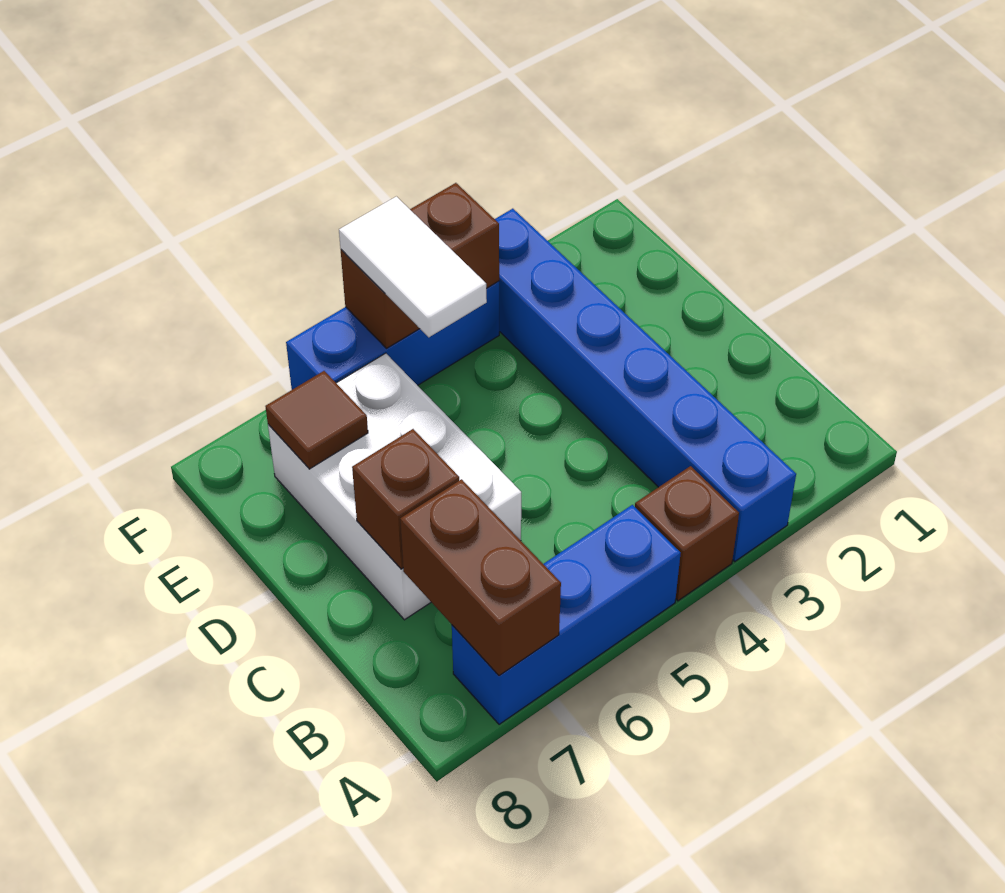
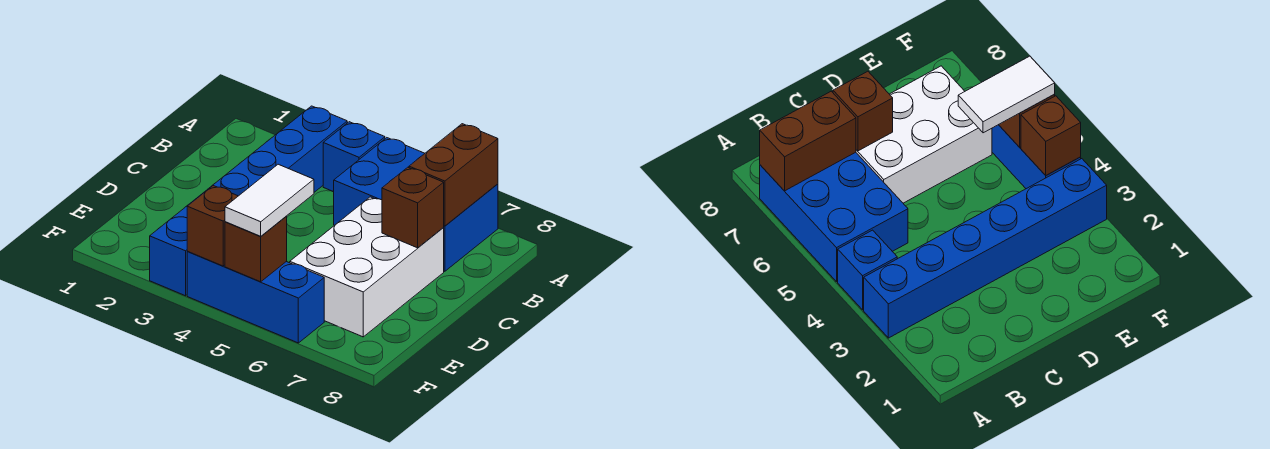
brown 1x1 brick [635,466,739,601] -> blue 1x1 brick [323,122,385,192]
blue 1x3 brick [452,505,681,724] -> blue 2x3 brick [334,138,498,271]
brown 1x1 tile [265,371,368,469] -> none

